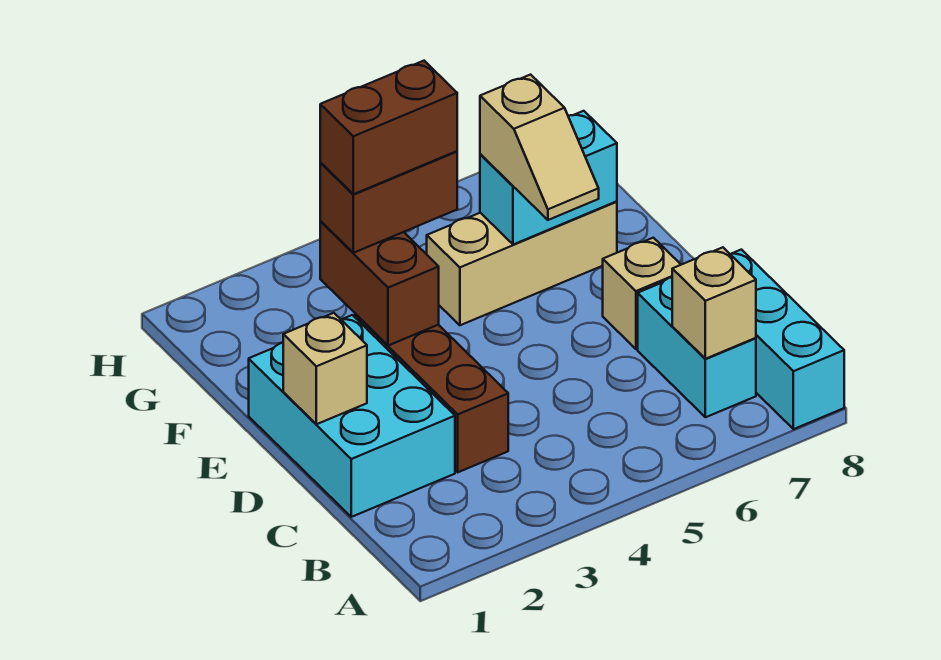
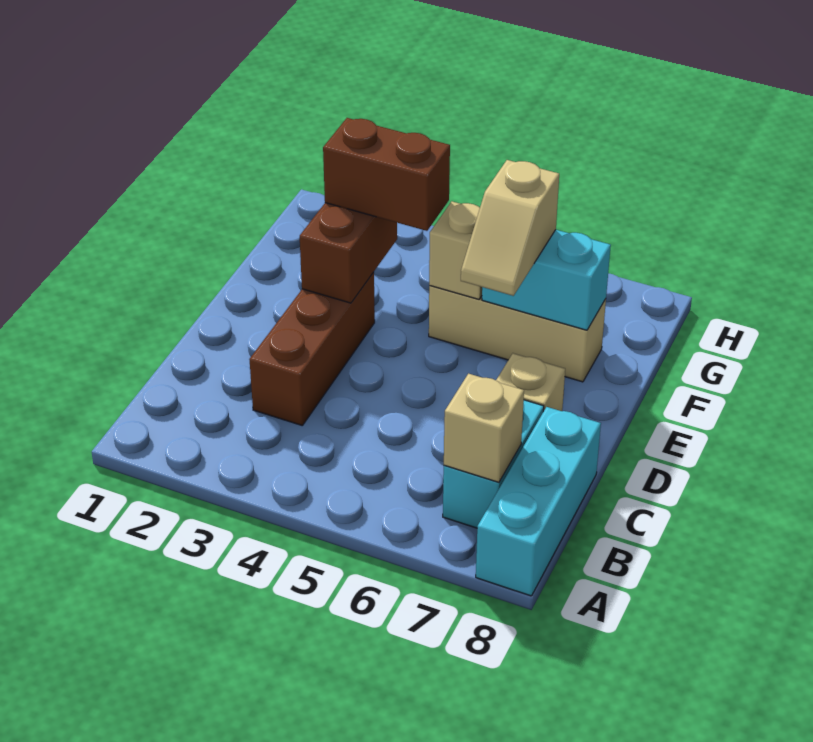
cyan 2x3 brick [249,315,455,517] -> none
tan 1x1 brick [283,313,367,424] -> tan 1x1 brick moved to [429,202,482,299]
brown 1x2 brick [320,61,457,194] -> none

